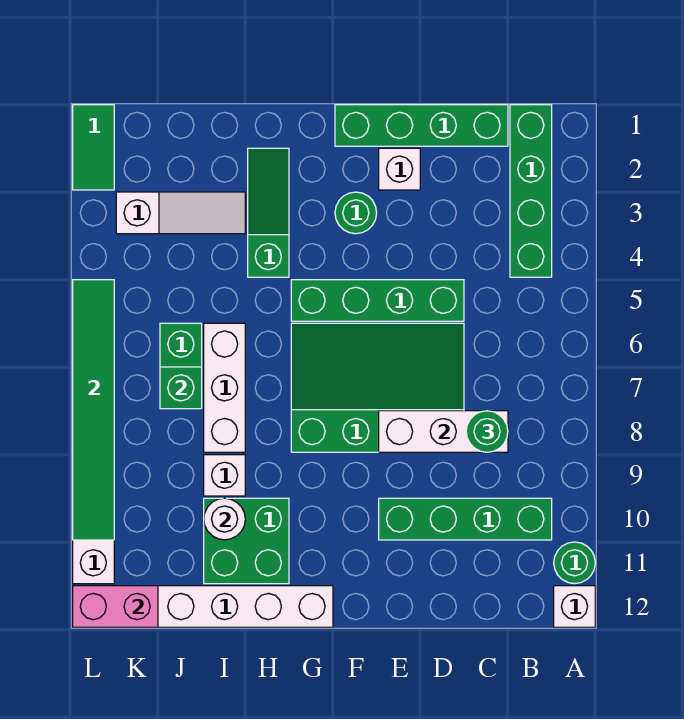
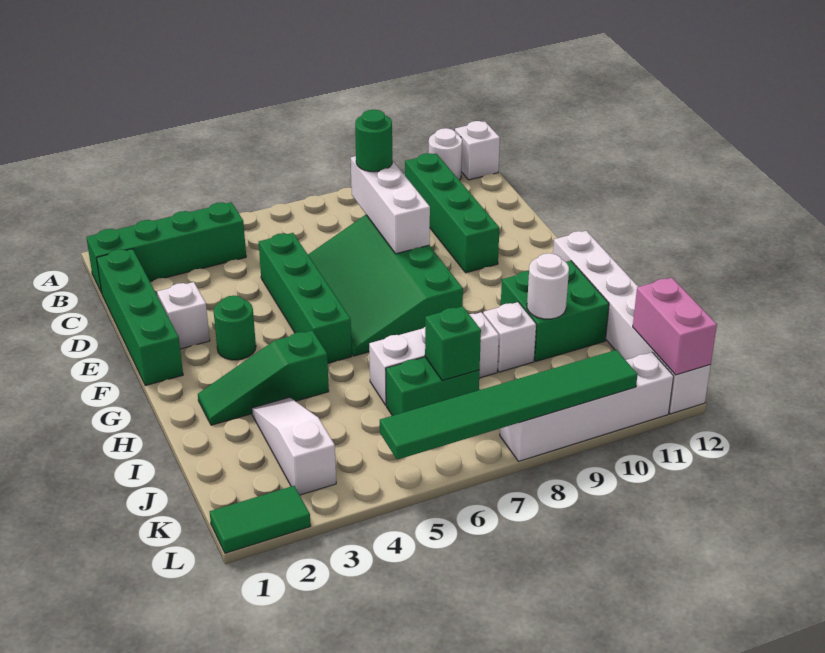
green 1x1 round brick [554,542,595,584] -> white 1x1 round brick [429,128,462,180]

